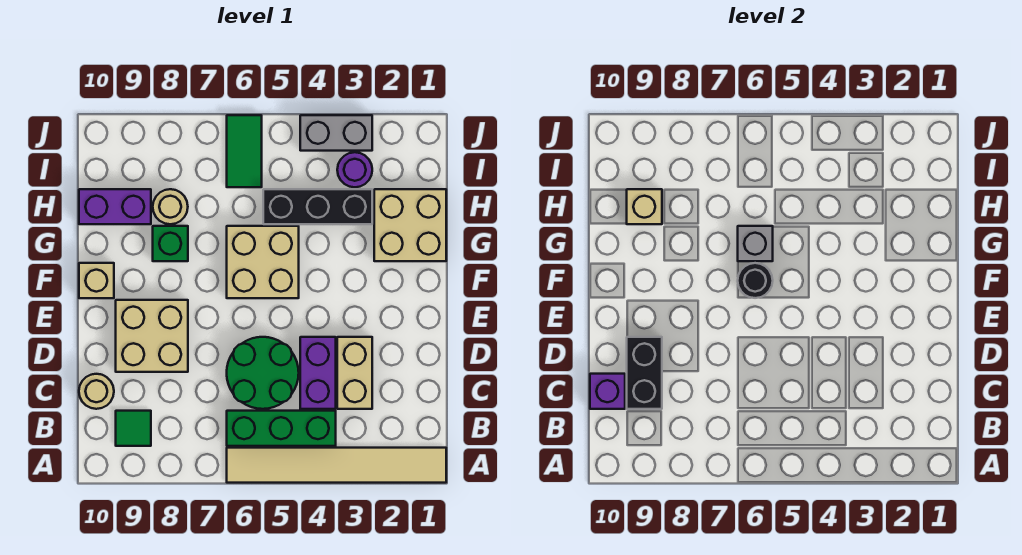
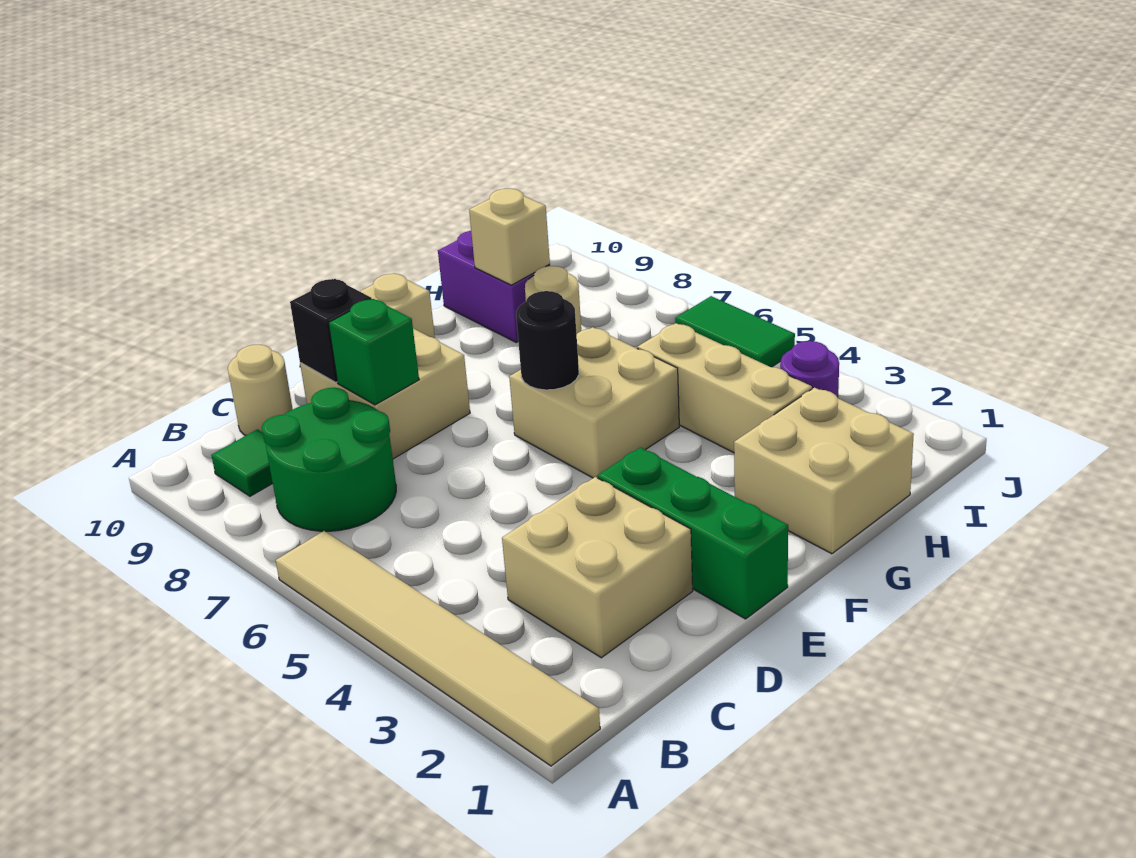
green 1x3 brick [227,411,336,446] -> green 1x3 brick moved to [598,447,788,619]
tan 1x2 brick [337,337,372,409] -> tan 2x2 brick [502,477,693,658]
purple 1x2 brick [300,337,336,409] -> none
green 2x2 round brick [227,337,299,409] -> green 2x2 round brick moved to [262,388,396,531]
black 1x2 brick [627,337,662,409] -> black 1x1 brick [290,279,372,382]
purple 1x1 brick [590,374,625,409] -> none
grey 1x1 brick [738,226,773,261] -> none
green 1x1 brick [153,226,188,261] -> green 1x1 brick moved to [329,299,419,405]
black 1x3 brick [263,189,372,224] -> tan 1x3 brick [637,323,812,453]
green 1x2 tile [227,115,262,187] -> green 1x2 tile turned to [675,296,795,367]
grey 1x2 brick [300,115,372,151] -> none

